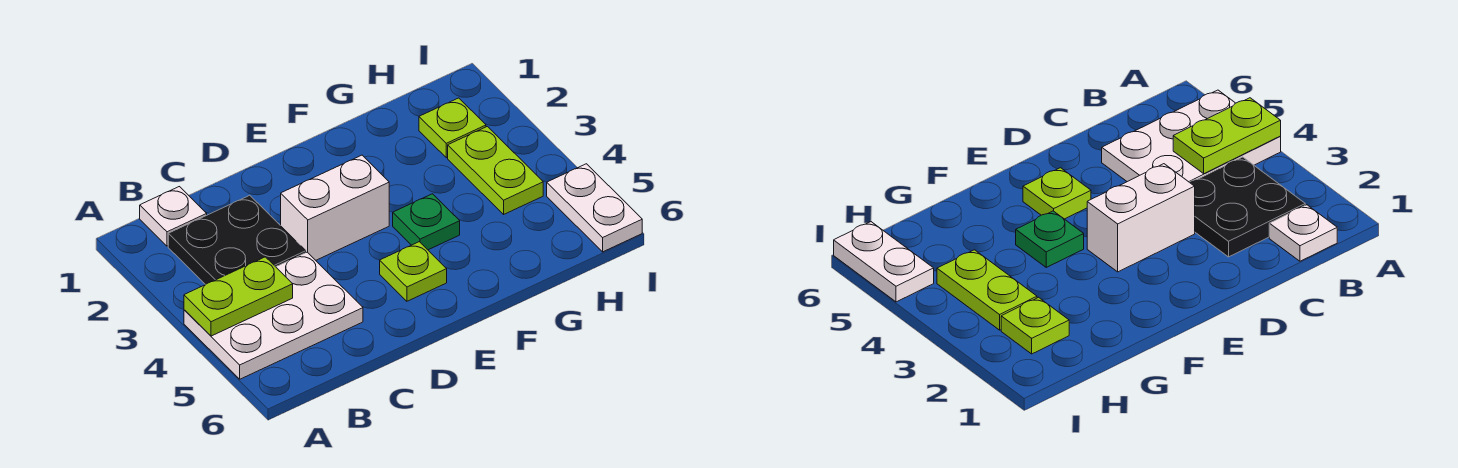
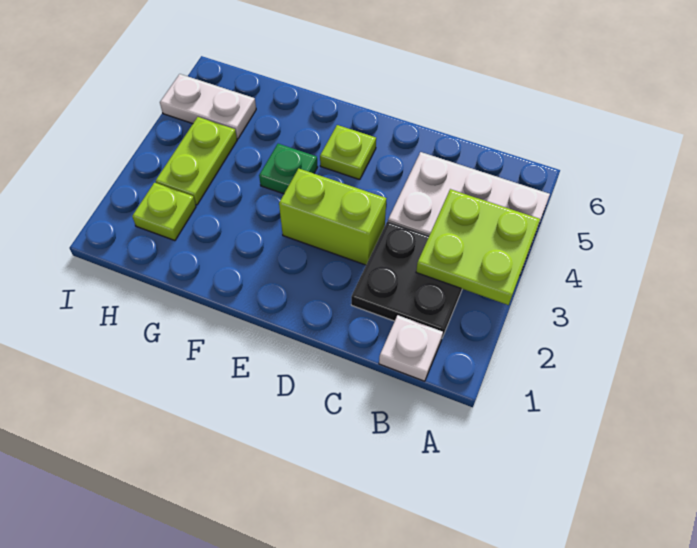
lime 1x2 plate [184,257,293,336] -> lime 2x2 plate [416,189,540,305]
white 1x2 brick [281,155,389,260] -> lime 1x2 brick [279,169,387,265]
white 1x2 plate [547,164,642,252] -> white 1x2 plate turned to [160,74,256,139]

